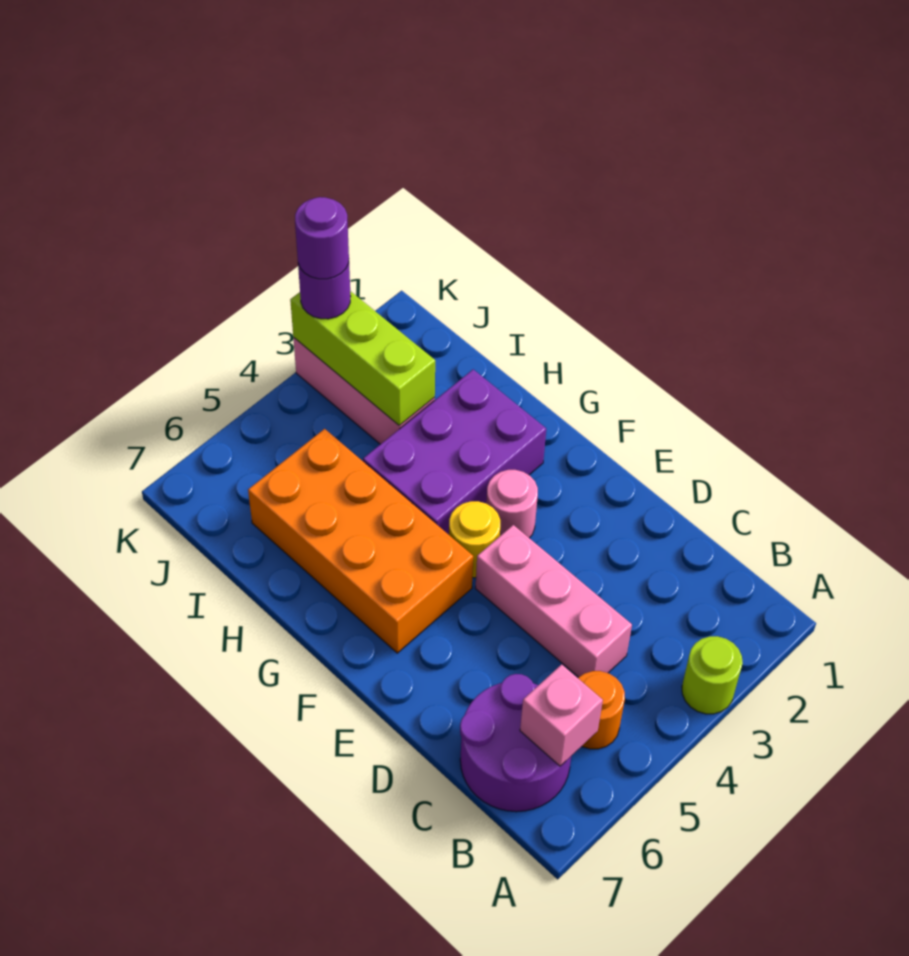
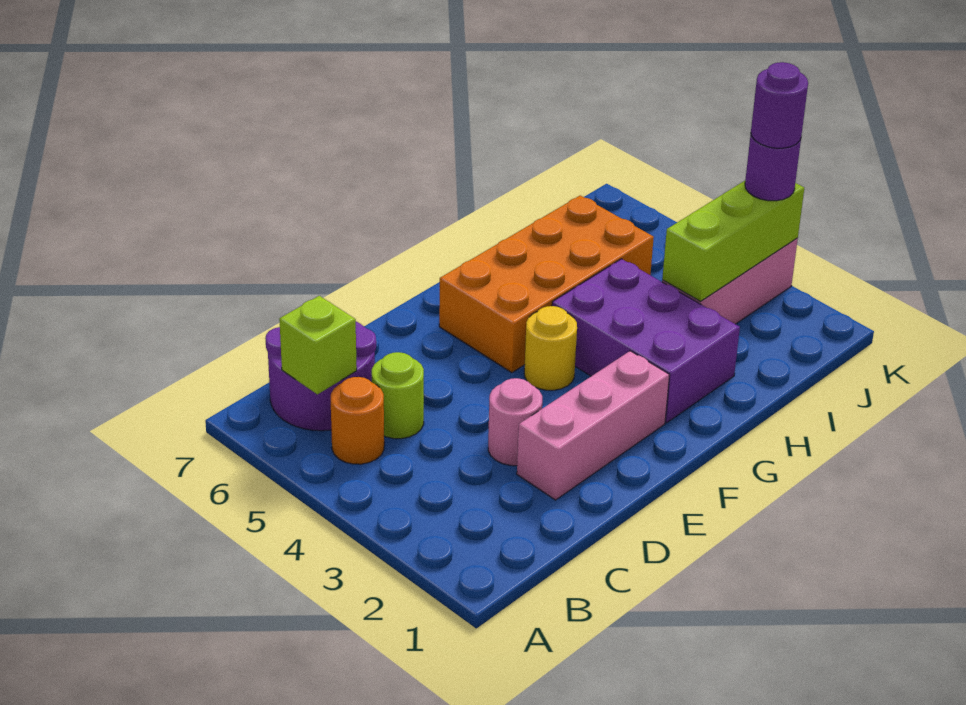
lime 1x1 round brick [682,636,743,714] -> lime 1x1 round brick moved to [372,352,424,439]
pink 1x1 brick [520,664,603,766] -> lime 1x1 brick [279,296,357,394]
pink 1x3 brick [475,525,632,677] -> pink 1x3 brick moved to [517,351,669,500]
pink 1x1 round brick [486,470,538,538] -> pink 1x1 round brick moved to [488,378,542,466]

